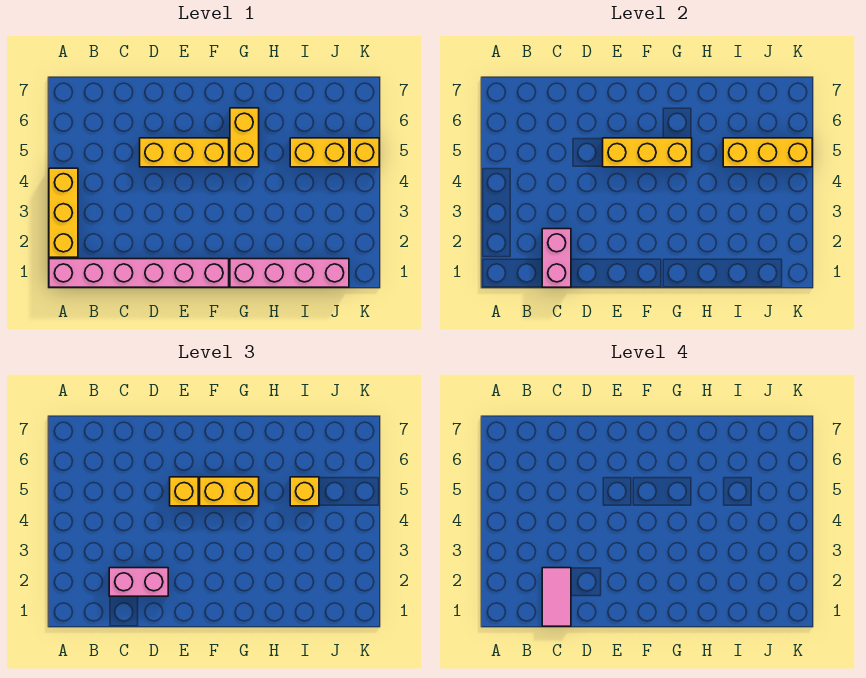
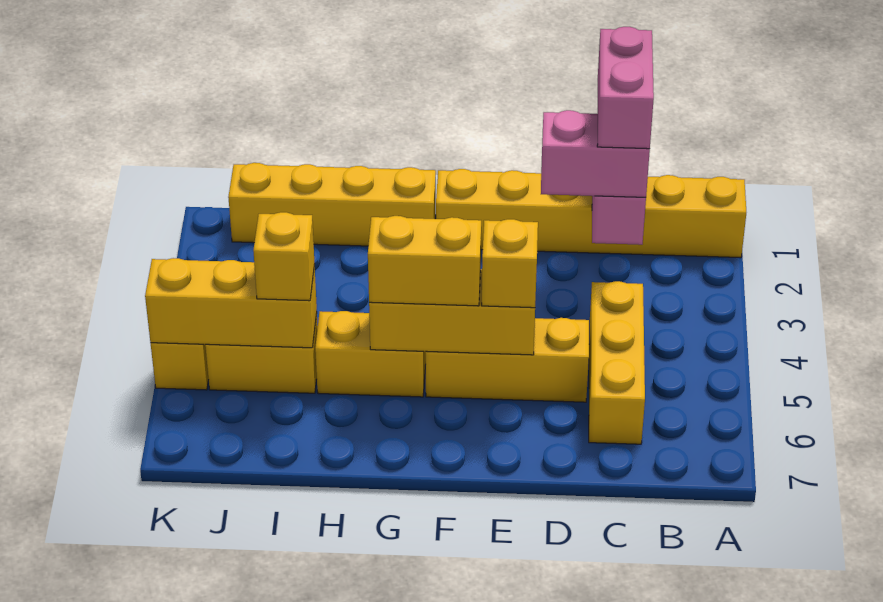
pink 1x6 brick [49,259,229,287] -> yellow 1x6 brick [436,169,746,258]
yellow 1x3 brick [49,168,78,257] -> yellow 1x3 brick moved to [589,281,645,444]
pink 1x2 tile [542,568,571,626] -> pink 1x2 brick [597,27,654,149]
pink 1x4 brick [230,259,349,287] -> yellow 1x4 brick [228,163,436,246]
yellow 1x2 brick [230,108,259,167] -> yellow 1x2 brick turned to [315,311,426,397]

